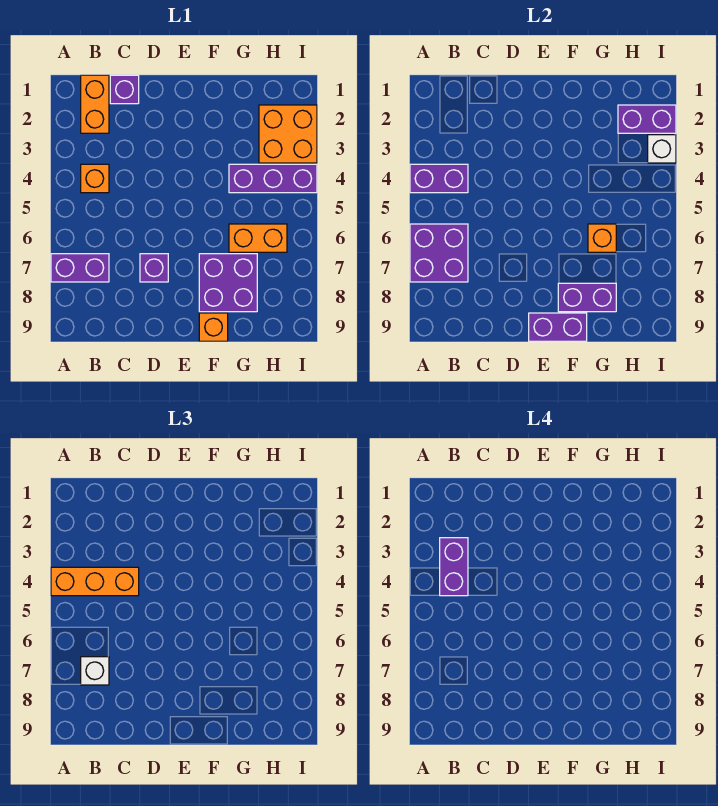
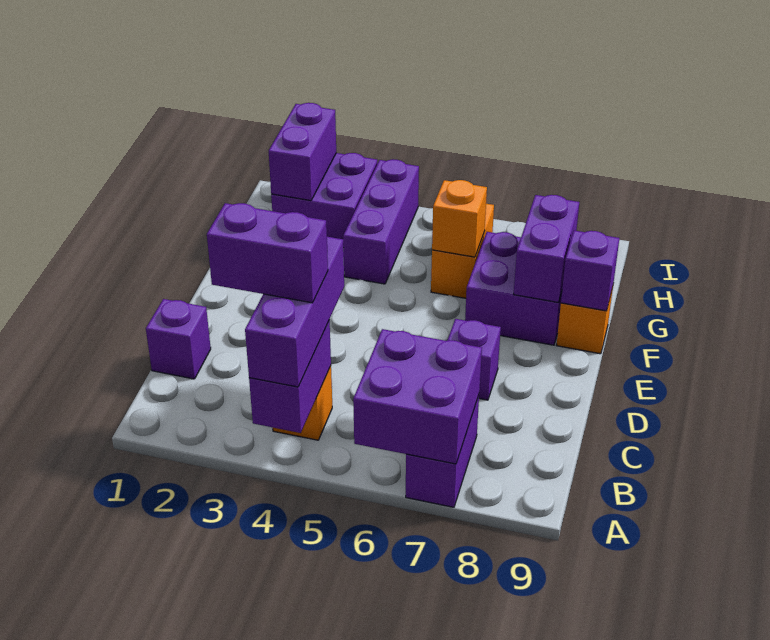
orange 1x3 brick [51,567,139,596] -> purple 1x3 brick [245,237,344,387]
orange 1x2 brick [81,75,109,133] -> none
white 1x1 brick [81,657,109,685] -> none
purple 1x2 brick [529,313,587,341] -> purple 1x1 brick [561,231,619,311]
orange 2x2 brick [259,105,317,163] -> purple 2x2 brick [271,153,377,247]
white 1x1 brick [648,135,676,163] -> none

